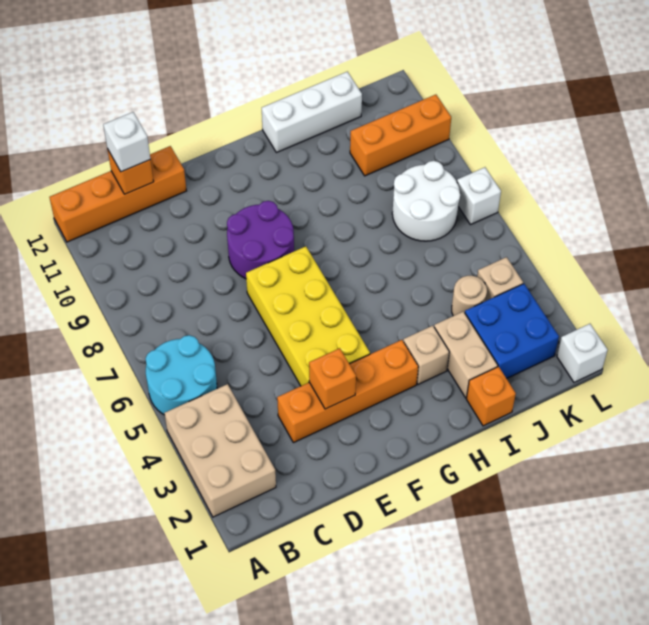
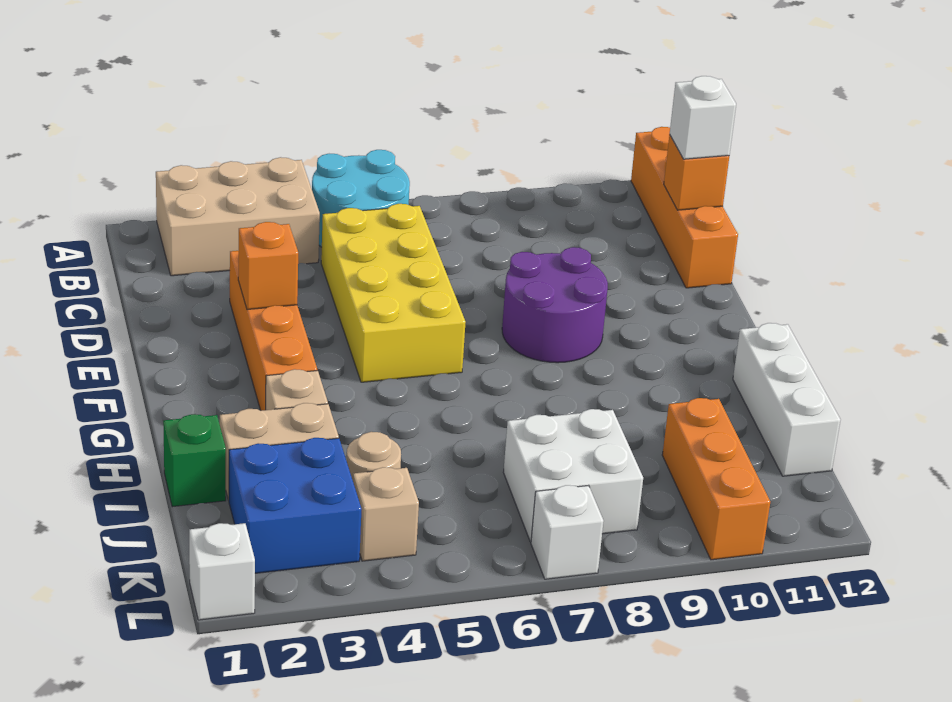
yellow 2x4 brick [246,246,370,386] -> yellow 2x4 brick turned to [321,204,466,382]
orange 1x1 brick [466,367,516,426] -> green 1x1 brick [163,414,226,507]
white 2x2 round brick [392,161,460,241] -> white 2x2 brick [503,409,643,542]

